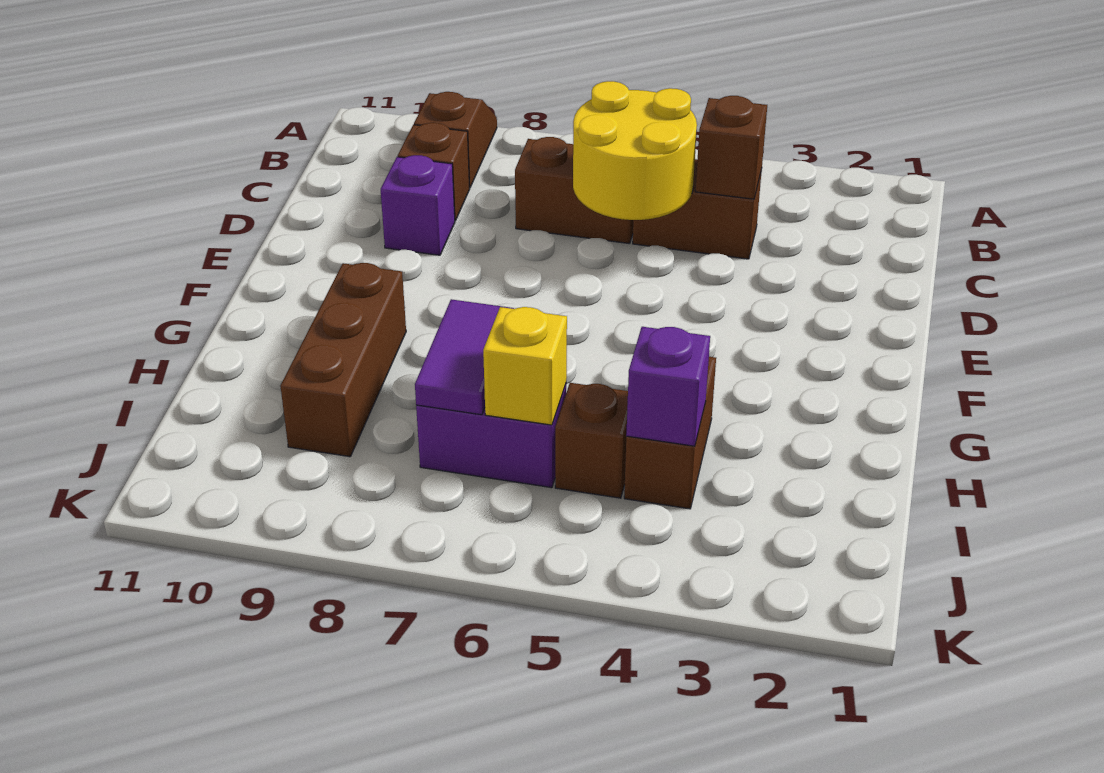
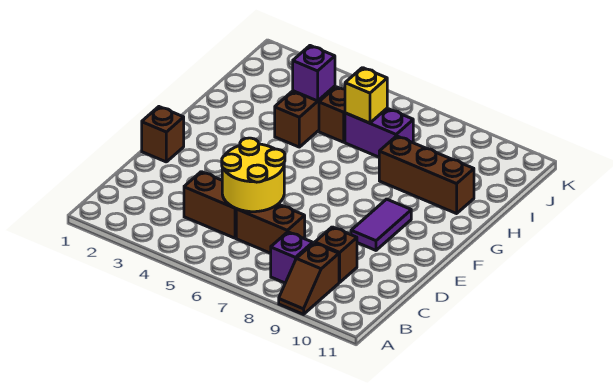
brown 1x1 brick [696,96,767,199] -> brown 1x1 brick moved to [142,107,184,162]
purple 1x1 brick [381,155,455,255] -> purple 1x1 brick moved to [270,232,313,283]
brown 1x3 brick [280,263,406,457] -> brown 1x3 brick turned to [379,136,474,214]
purple 1x2 tile [415,299,514,415] -> purple 1x2 tile moved to [351,199,411,250]

